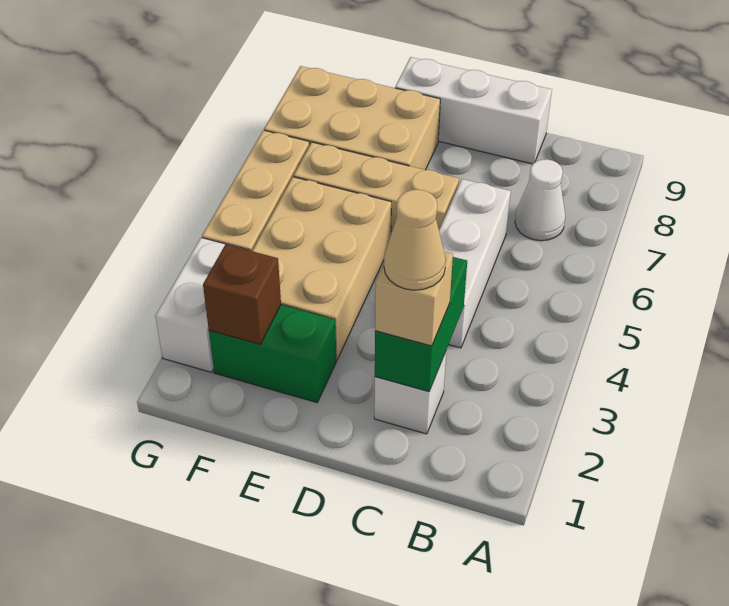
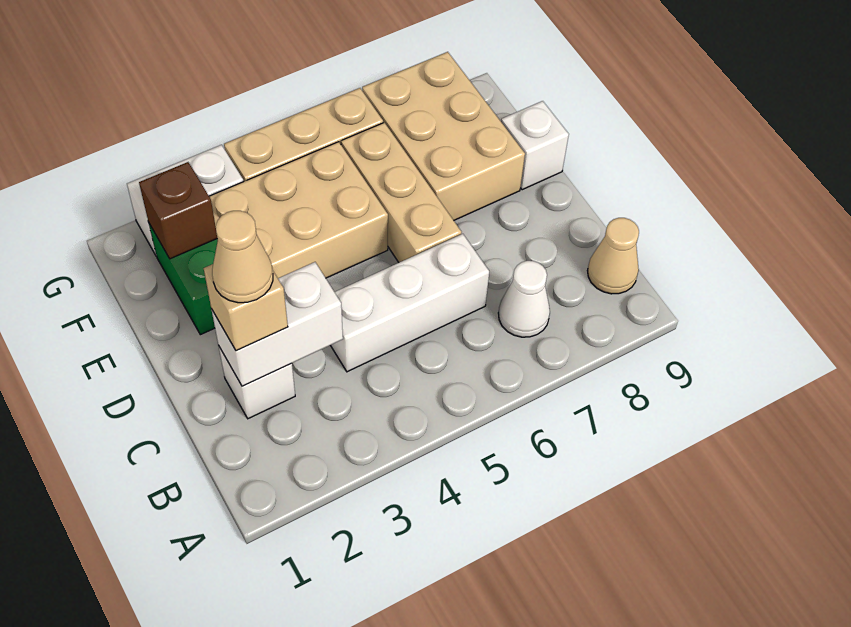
none -> tan 1x1 cone [587,218,639,294]
green 1x2 brick [375,257,467,392] -> white 1x2 brick [211,262,343,386]
white 1x3 brick [395,57,552,164] -> white 1x1 brick [501,101,569,190]

